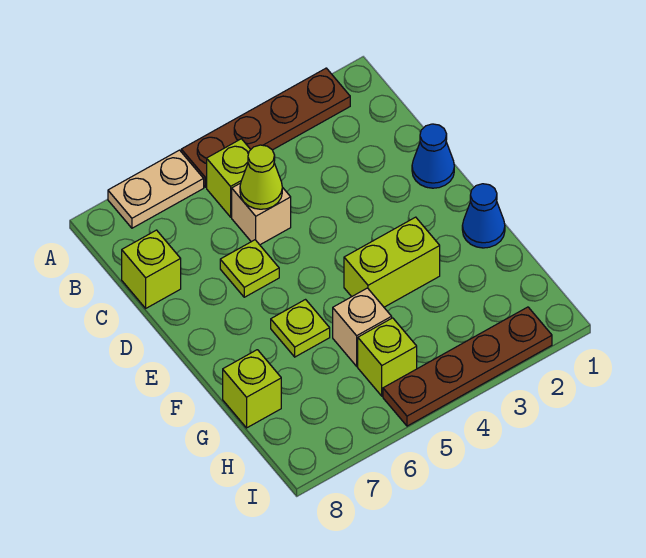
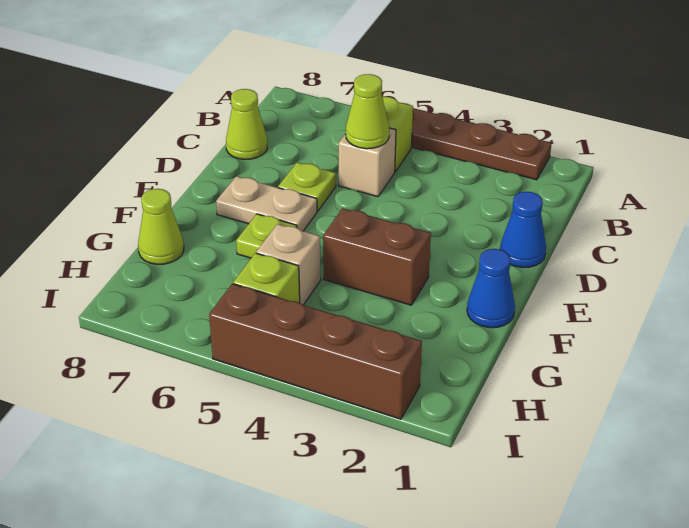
tan 1x2 plate [108,150,204,228] -> tan 1x2 plate moved to [216,176,317,231]
lime 1x1 brick [122,230,181,308] -> lime 1x1 cone [226,89,267,159]
lime 1x2 brick [344,217,440,307] -> brown 1x2 brick [323,208,431,305]
lime 1x1 brick [223,350,281,428] -> lime 1x1 cone [138,189,184,264]
brown 1x4 plate [383,307,552,426] -> brown 1x4 brick [209,284,422,419]

